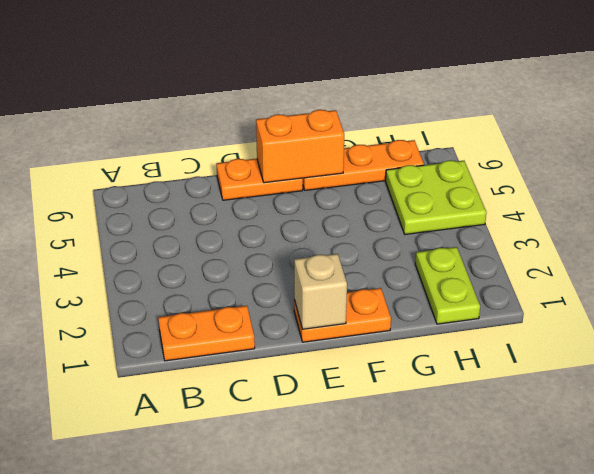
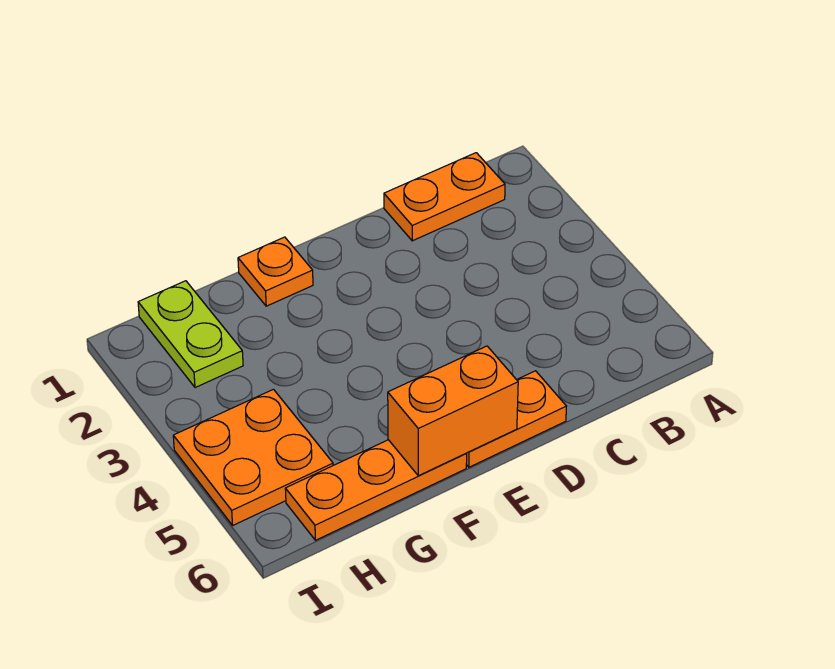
orange 1x2 plate [294,288,391,342] -> orange 1x1 plate [238,237,313,306]
tan 1x1 brick [294,254,347,329] -> none
lime 2x2 plate [386,160,486,234] -> orange 2x2 plate [173,389,333,525]

